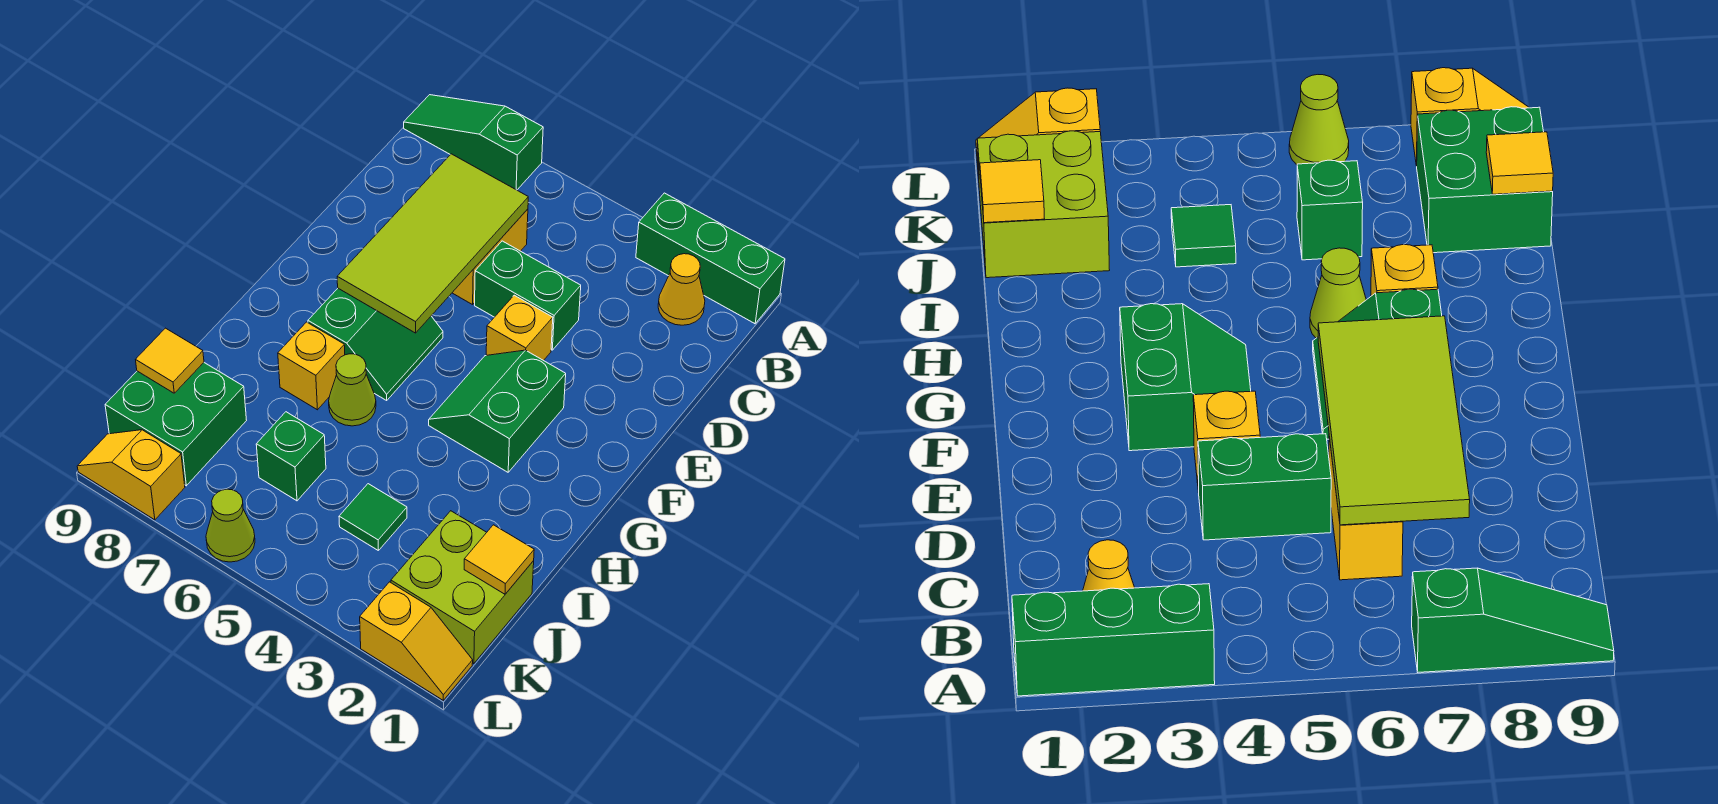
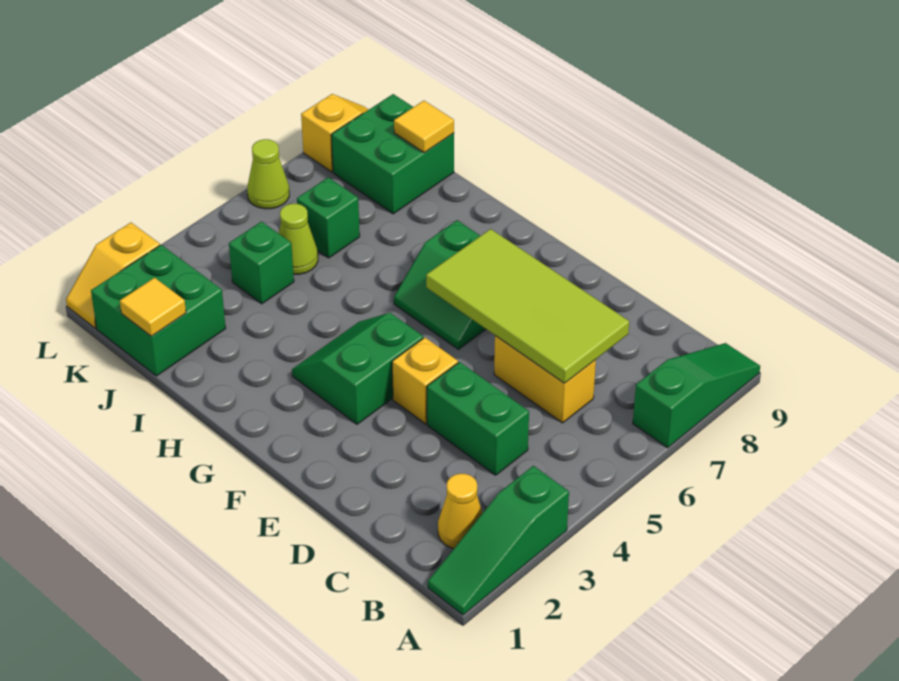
green 1x3 brick [636,193,785,324] -> green 1x3 slope [428,466,569,615]
green 1x2 brick [475,241,581,350] -> green 1x2 brick turned to [427,362,529,475]
green 2x2 slope [429,350,566,472] -> green 2x2 slope turned to [292,313,423,424]
lime 1x1 cone [329,354,376,426] -> lime 1x1 cone moved to [279,204,318,274]
yellow 1x1 brick [278,322,345,410] -> none
lime 2x2 brick [391,511,534,664] -> green 2x2 brick [91,245,226,376]
green 1x1 tile [339,484,407,551] -> green 1x1 brick [229,222,294,304]

